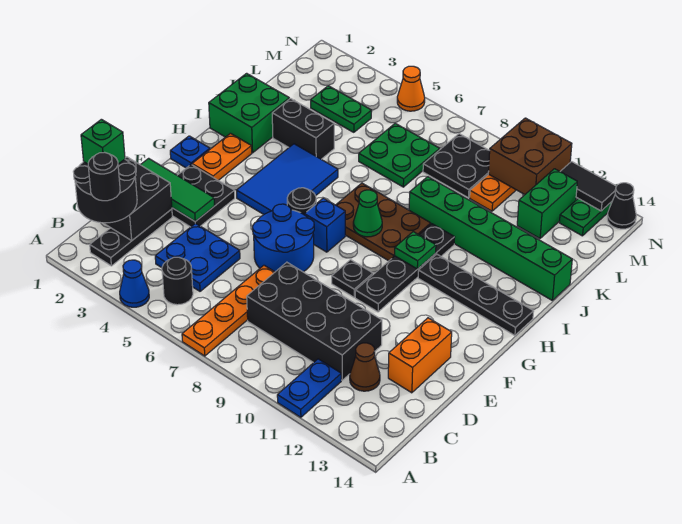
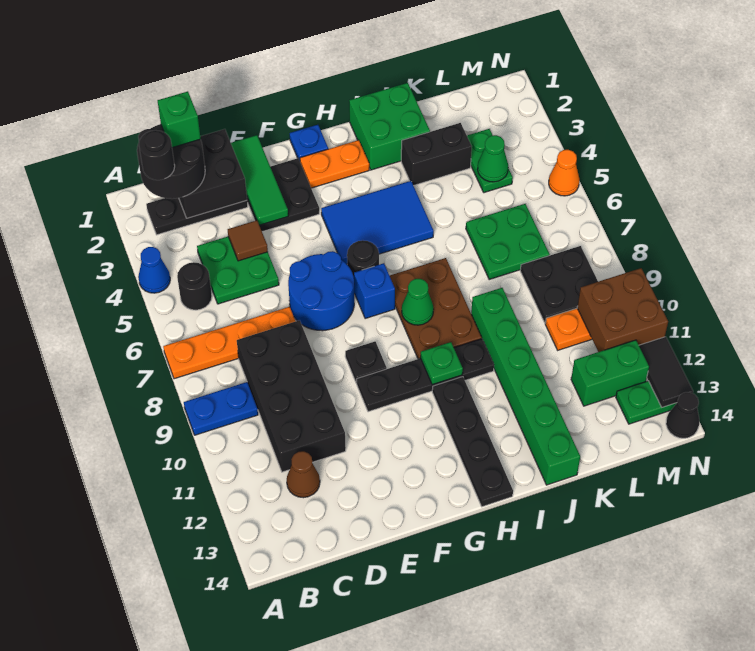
blue 1x2 plate [277,359,341,417] -> blue 1x2 plate moved to [184,382,258,435]
blue 2x2 plate [155,223,240,291] -> green 2x2 plate [197,237,279,304]
none -> brown 1x1 tile [228,220,268,261]
orange 1x2 brick [388,318,452,393] -> none
black 1x2 brick [272,99,334,159] -> black 1x2 brick turned to [401,123,472,185]
none -> green 1x1 cone [477,135,508,182]

